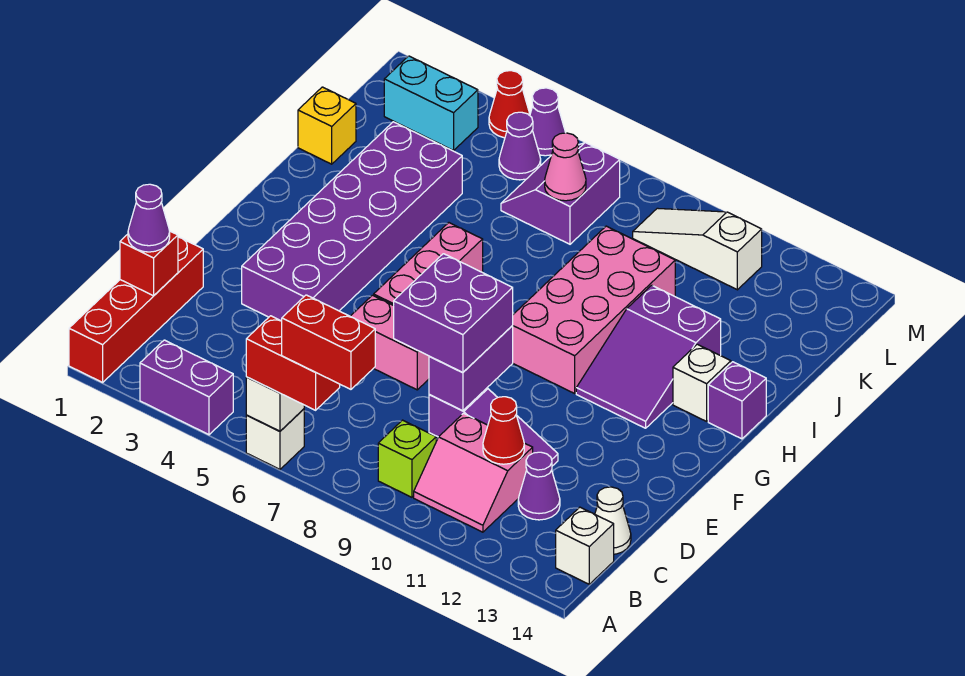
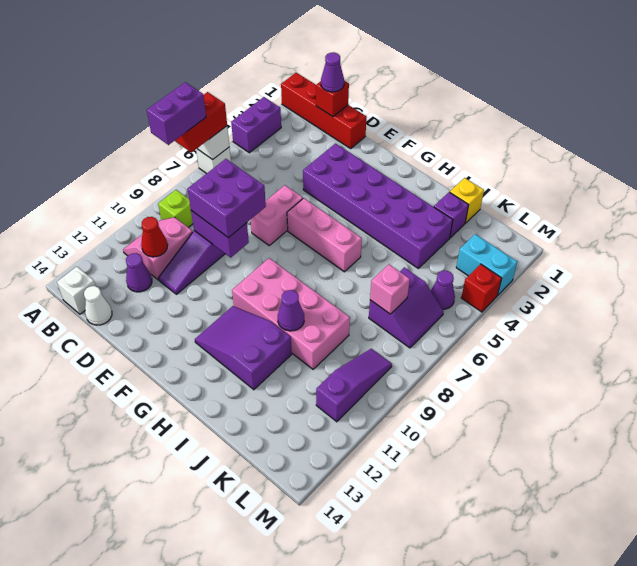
red 1x2 brick [282,295,375,389] -> purple 1x2 brick [147,82,206,145]
white 1x1 brick [673,344,731,421] -> none
purple 1x1 brick [708,362,766,439] -> purple 1x1 brick moved to [434,192,469,238]
purple 2x2 slope [501,143,620,244] -> purple 2x2 slope turned to [369,267,444,348]
pink 1x1 cone [545,133,586,201] -> pink 1x1 brick [370,264,410,314]
cyan 1x2 brick [384,56,478,150] -> cyan 1x2 brick turned to [456,234,517,296]
white 1x3 slope [633,208,762,290] -> purple 1x3 slope [316,349,392,422]
red 1x1 cone [489,71,530,138] -> red 1x1 brick [461,264,502,312]
purple 1x1 cone [530,88,565,156] -> purple 1x1 cone moved to [278,290,304,331]

